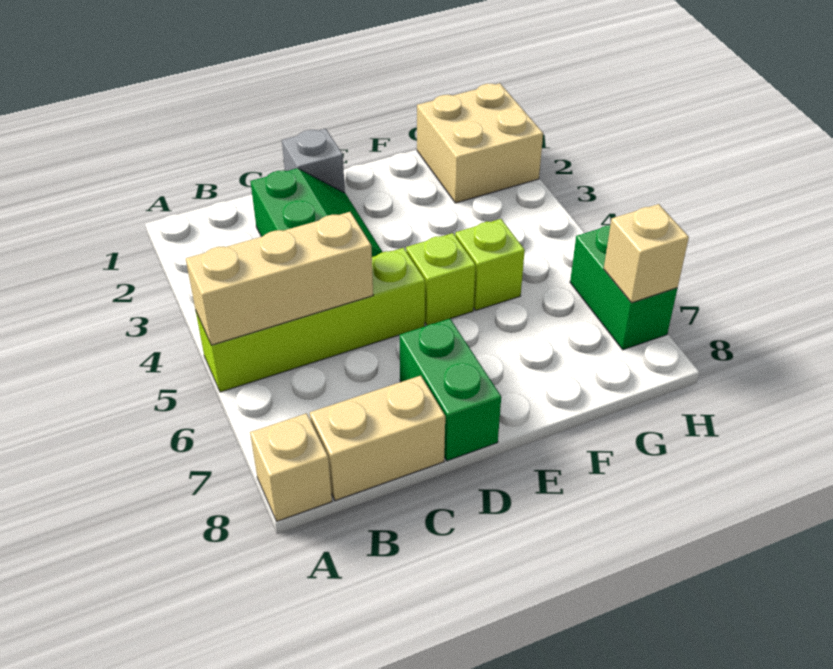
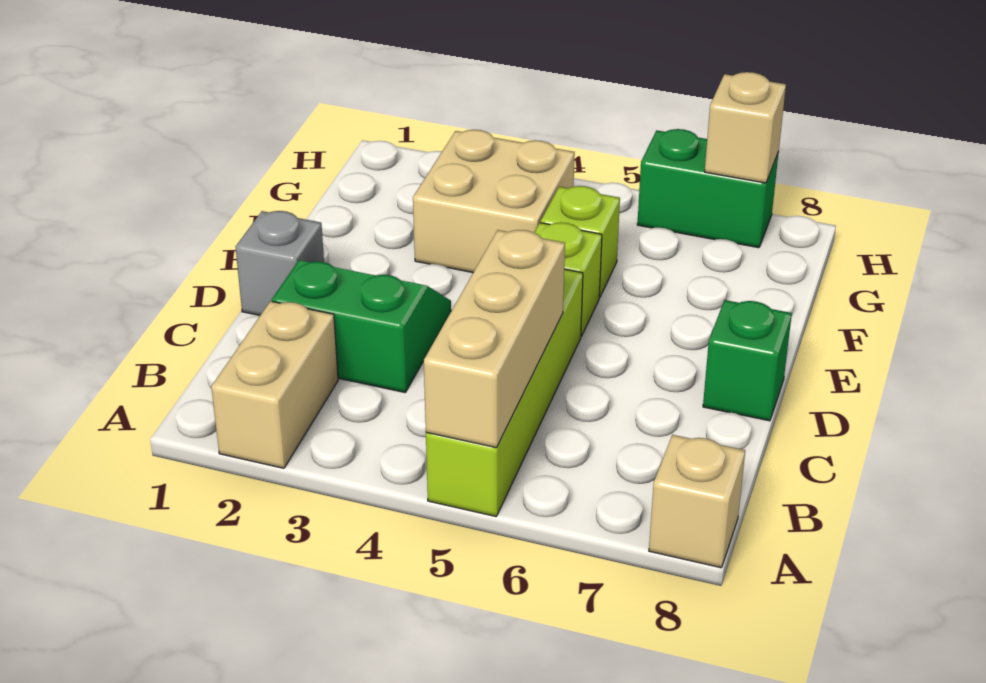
tan 1x2 brick [310,376,445,501] -> tan 1x2 brick moved to [211,301,338,468]
green 1x2 brick [399,319,501,461] -> green 1x1 brick [703,300,792,421]
tan 2x2 brick [417,83,543,203] -> tan 2x2 brick moved to [413,130,575,273]

